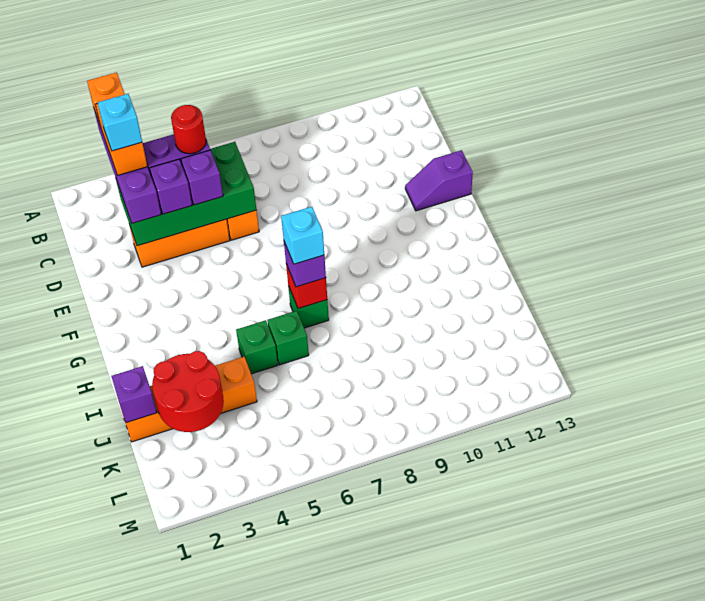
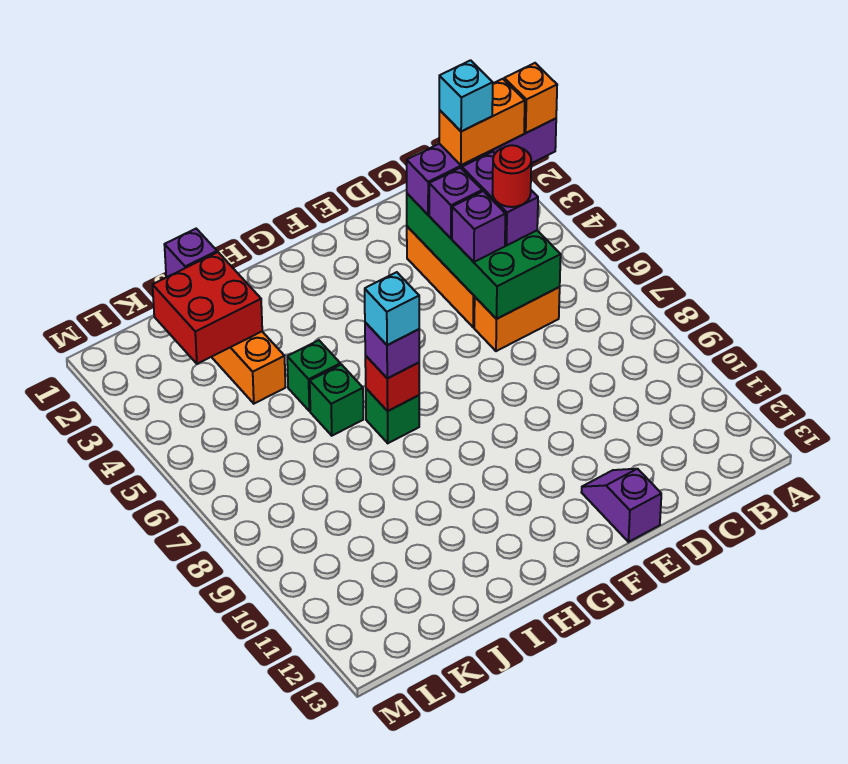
red 2x2 round brick [152,351,224,432] -> red 2x2 brick [153,252,262,364]

